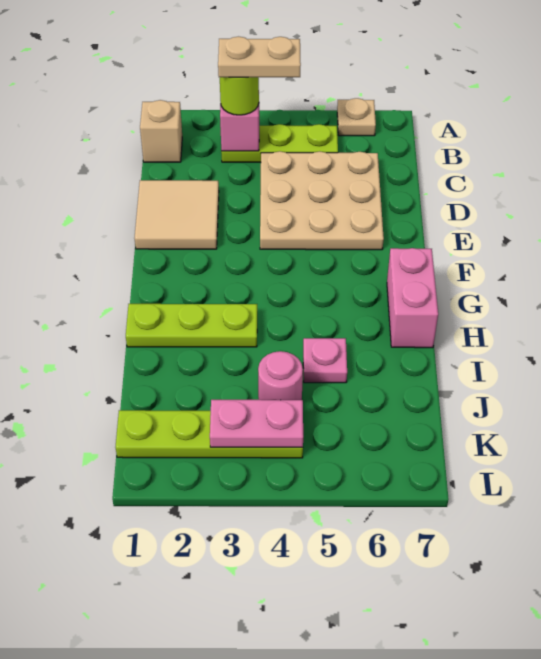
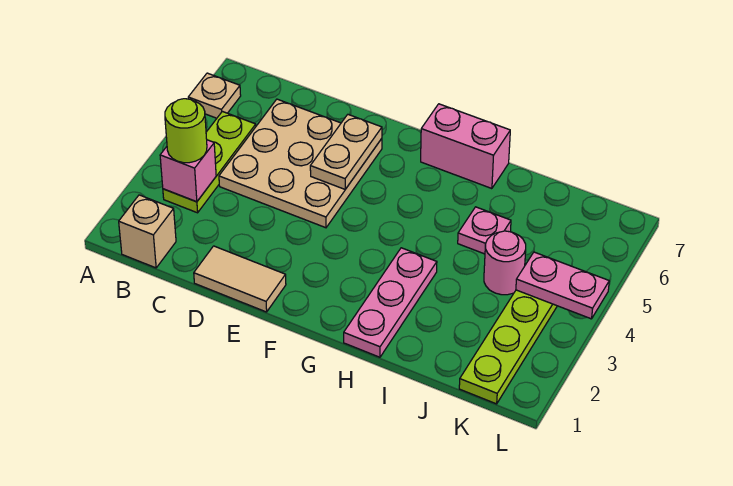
tan 1x2 plate [218,37,301,77] -> tan 1x2 plate moved to [310,115,382,189]
tan 2x2 tile [134,180,219,249] -> tan 1x2 tile [194,246,286,312]
lime 1x3 plate [126,304,257,347] -> pink 1x3 plate [344,248,437,357]
pink 1x2 plate [210,400,303,447] -> pink 1x2 plate turned to [516,252,609,319]

